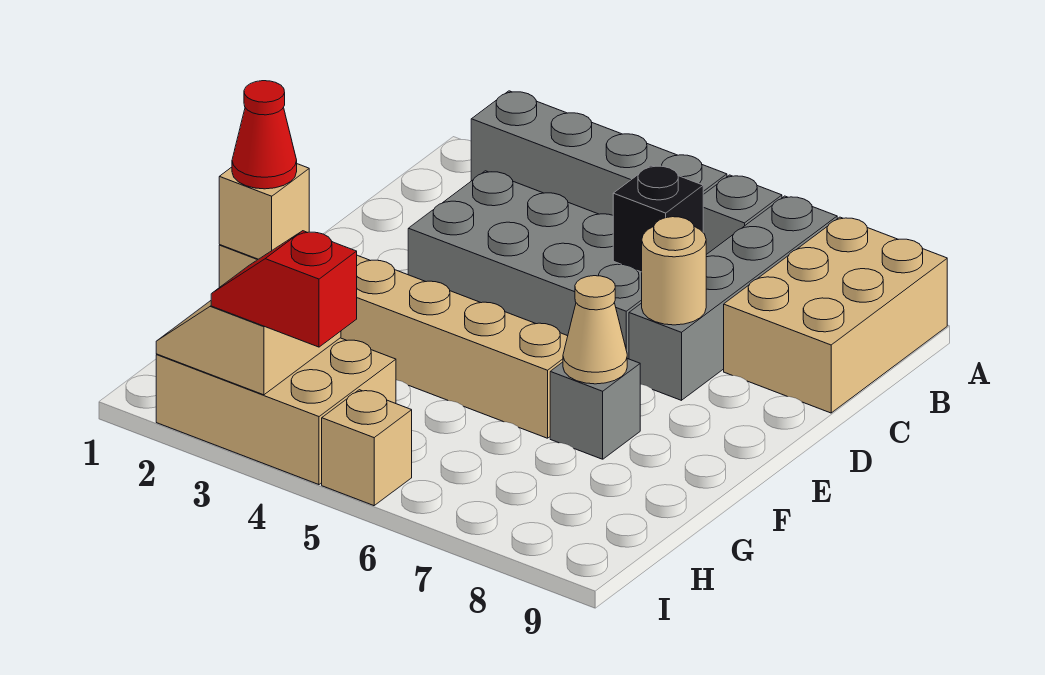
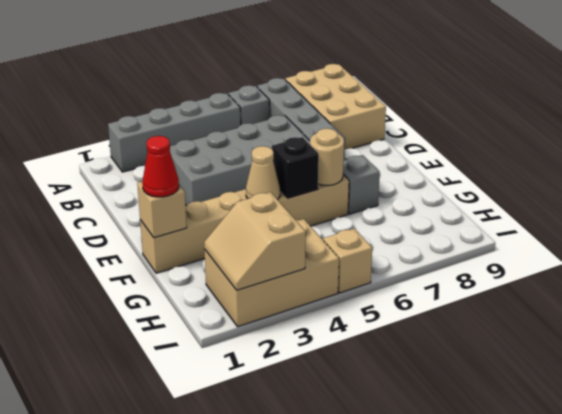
black 1x1 brick [613,165,703,272] -> black 1x1 brick moved to [272,137,319,198]
tan 1x1 round brick [642,217,706,325] -> tan 1x1 round brick moved to [310,128,344,185]
tan 1x1 cone [563,276,627,384] -> tan 1x1 cone moved to [246,146,280,200]
red 1x2 slope [211,231,357,347] -> none

